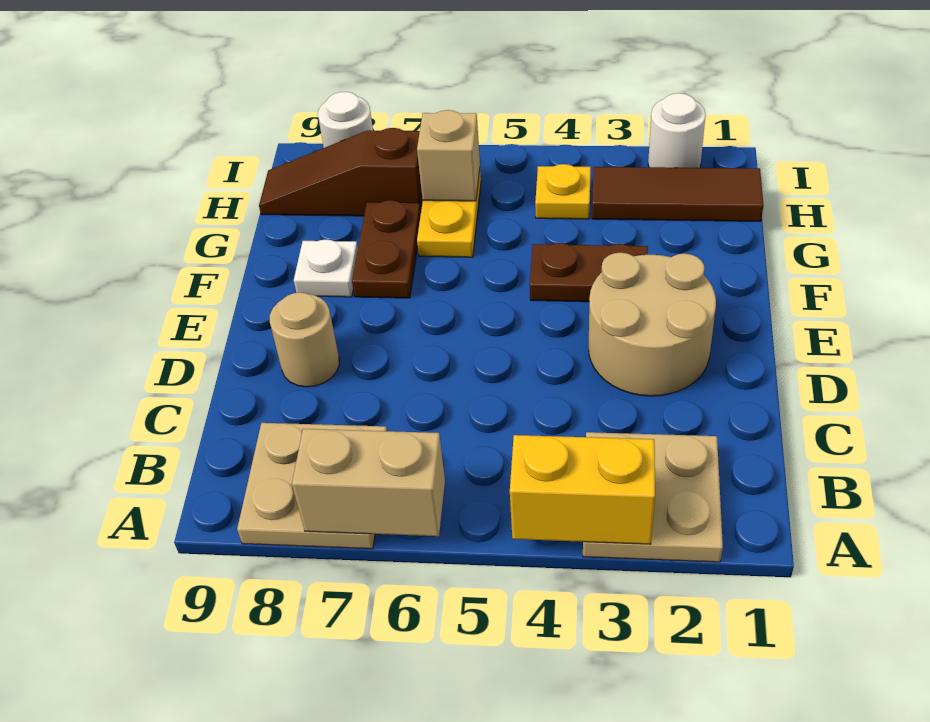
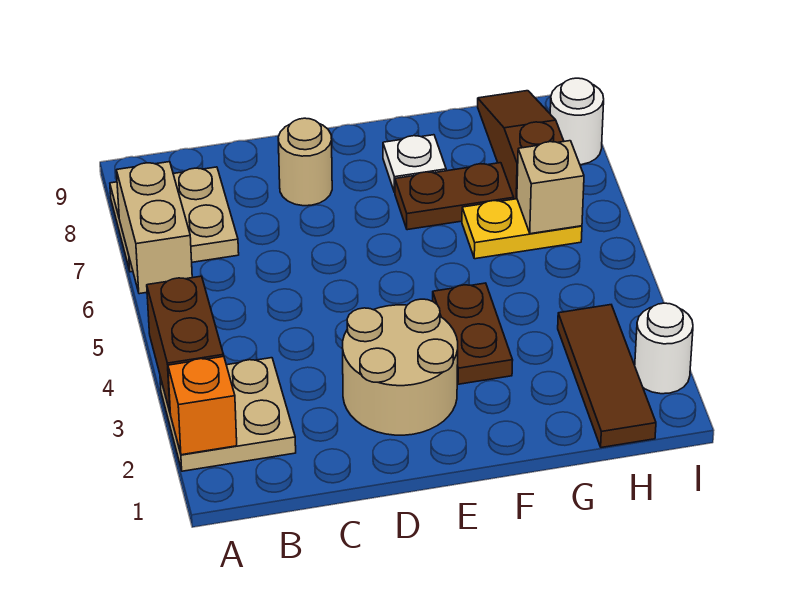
none -> orange 1x1 brick [168,357,237,455]
yellow 1x2 brick [510,435,655,544] -> brown 1x2 brick [147,276,224,411]
yellow 1x1 plate [535,164,591,219] -> none

